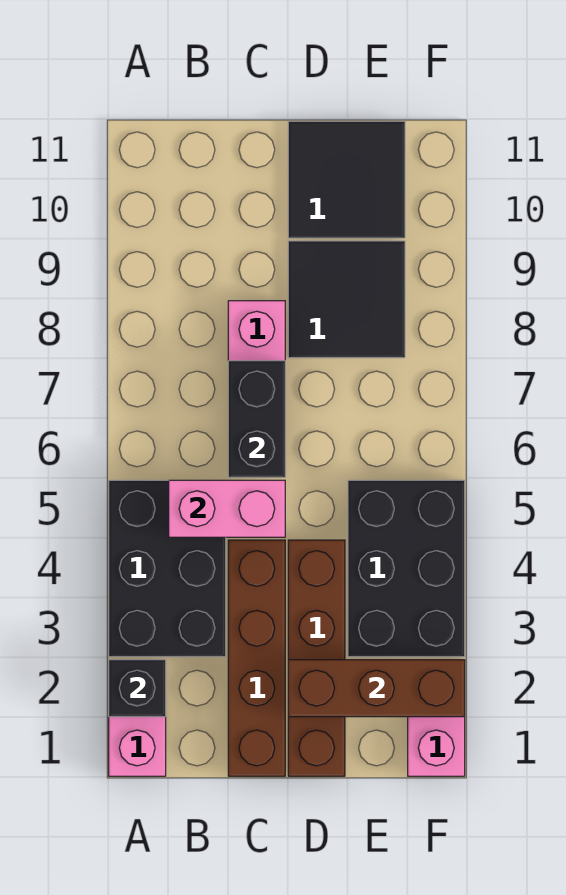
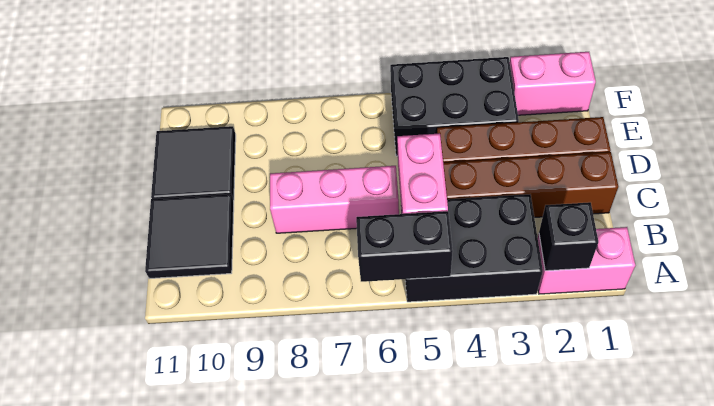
black 1x2 brick [228,361,285,477] -> black 1x2 brick moved to [356,211,453,282]
brown 1x3 brick [288,660,465,717] -> none
black 2x2 tile [288,241,405,358] -> black 2x2 tile moved to [145,194,234,279]

